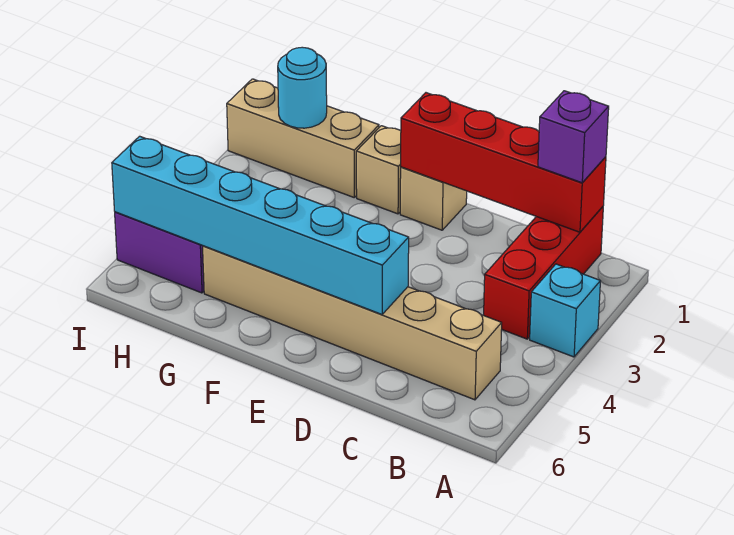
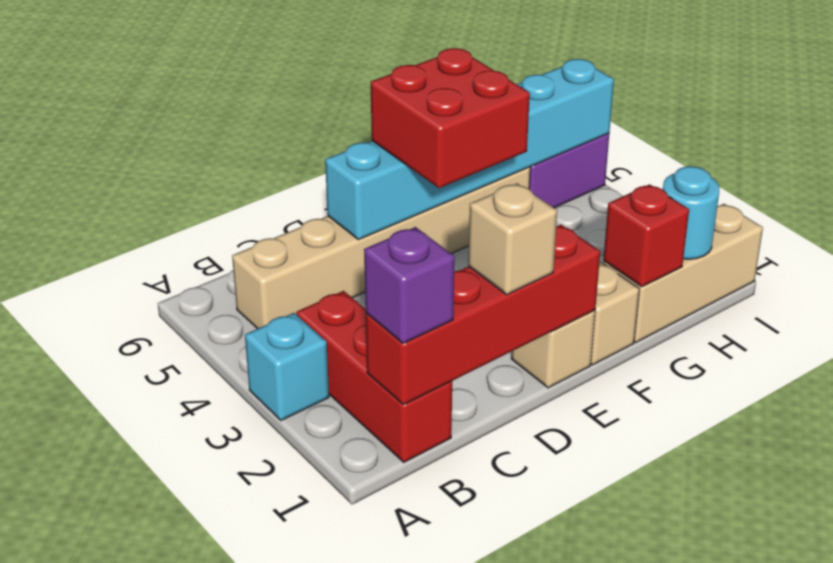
none -> tan 1x1 brick [468,183,557,295]
none -> red 2x2 brick [371,48,530,188]
none -> red 1x1 brick [603,185,689,287]

